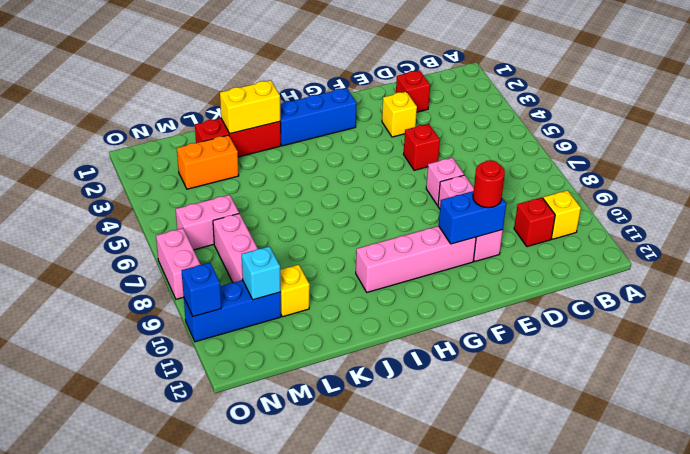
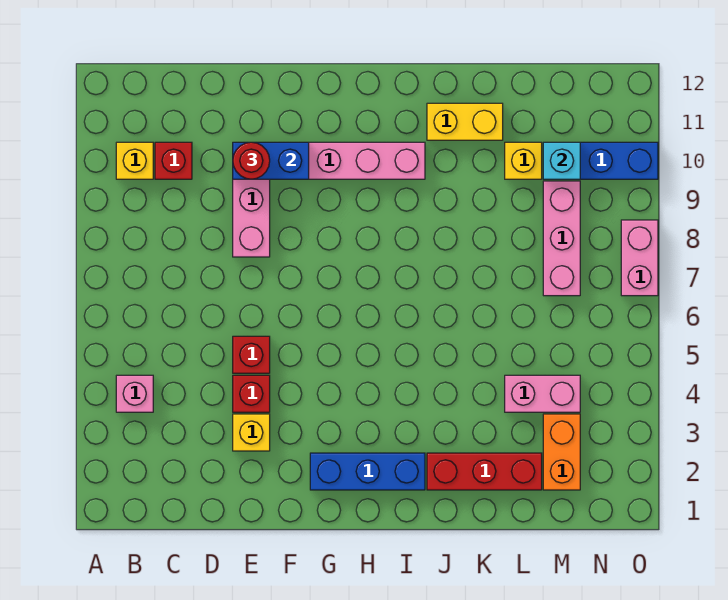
red 1x1 brick [396,70,430,112] -> red 1x1 brick moved to [233,375,270,412]
pink 1x1 brick [426,158,464,205] -> pink 1x1 brick moved to [116,375,153,412]
yellow 1x2 brick [220,80,280,134] -> yellow 1x2 brick moved to [427,103,503,140]
orange 1x2 brick [177,135,239,189] -> orange 1x2 brick turned to [543,414,580,490]
pink 1x2 brick [176,195,239,250] -> pink 1x2 brick moved to [505,375,580,412]
blue 1x1 brick [182,263,221,317] -> none

